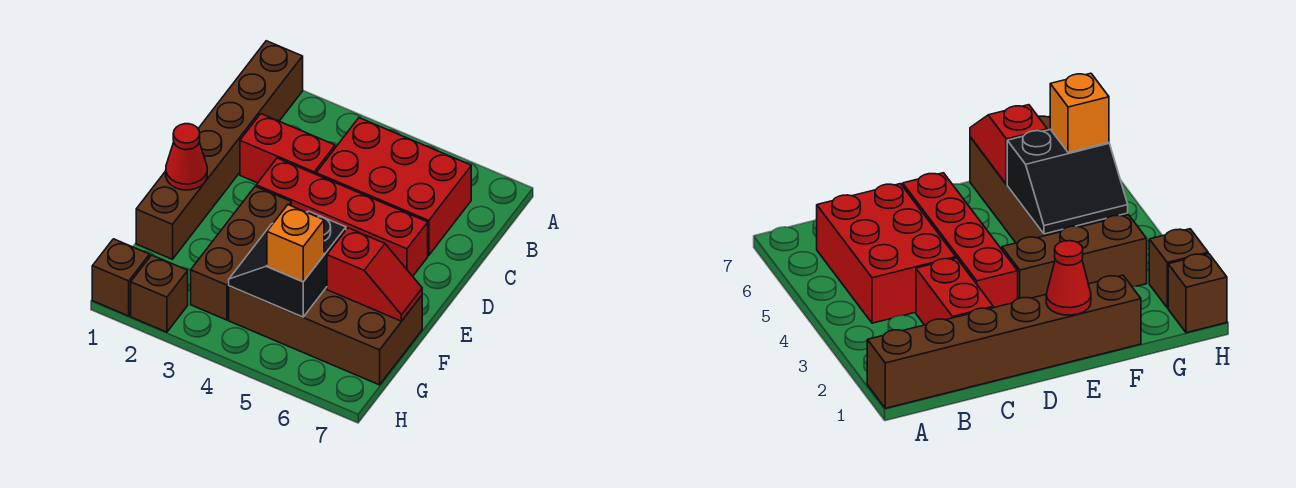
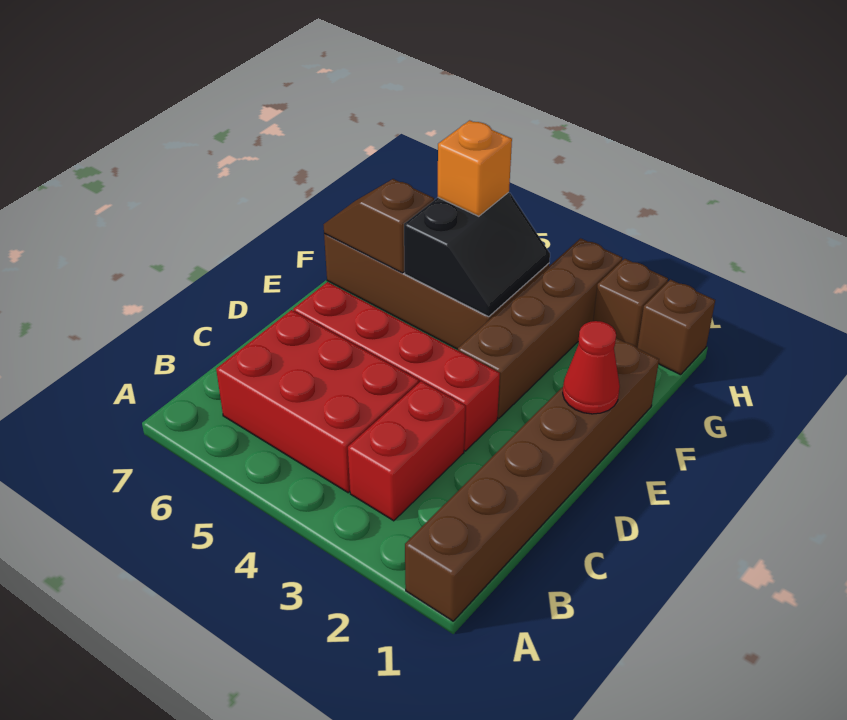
red 1x2 brick [240,114,335,183] -> red 1x2 brick turned to [348,381,465,521]
brown 1x3 brick [191,186,291,320] -> brown 1x4 brick [458,238,622,419]
red 1x2 slope [327,228,422,321] -> brown 1x2 slope [323,179,434,273]

